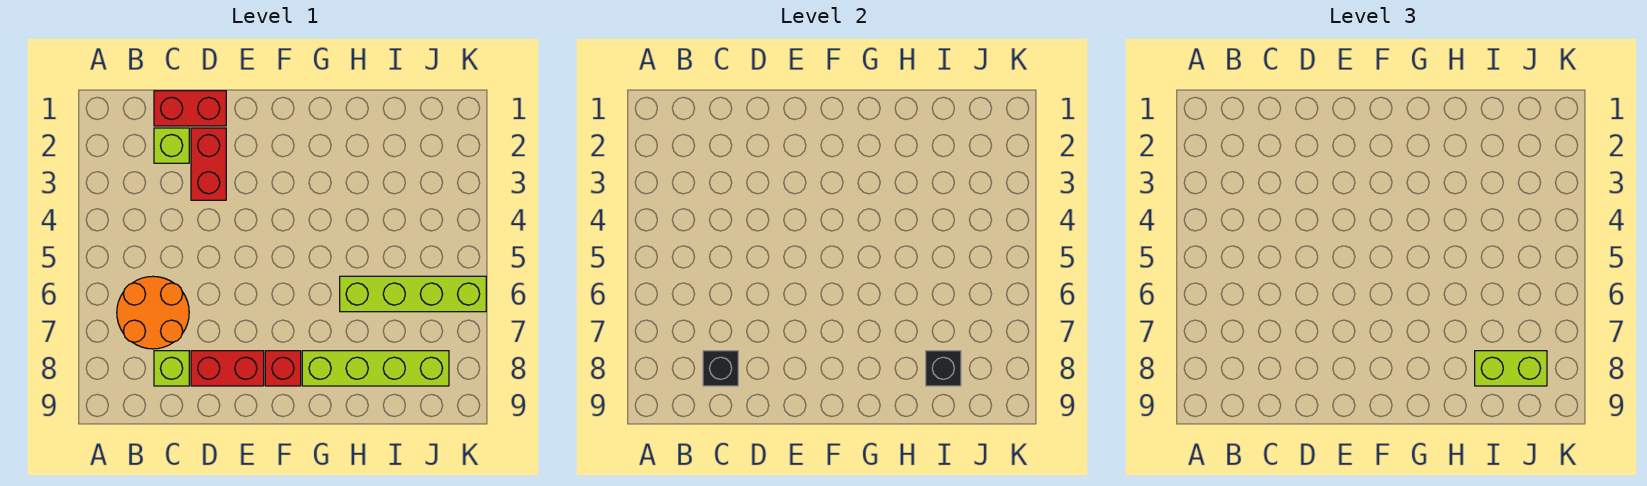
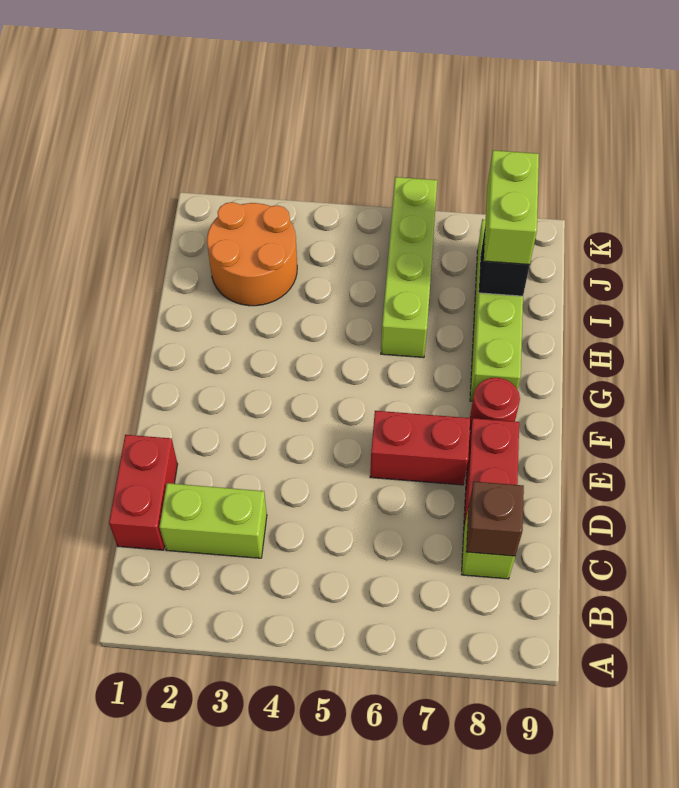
orange 2x2 round brick [117,276,189,349] -> orange 2x2 round brick moved to [207,202,297,306]
lime 1x1 brick [154,128,189,163] -> lime 1x2 brick [160,483,267,558]
black 1x1 brick [703,351,738,386] -> brown 1x1 brick [466,482,524,556]
red 1x2 brick [191,128,226,200] -> red 1x2 brick moved to [370,411,470,485]
red 1x1 brick [265,351,301,386] -> red 1x1 round brick [470,378,520,430]

